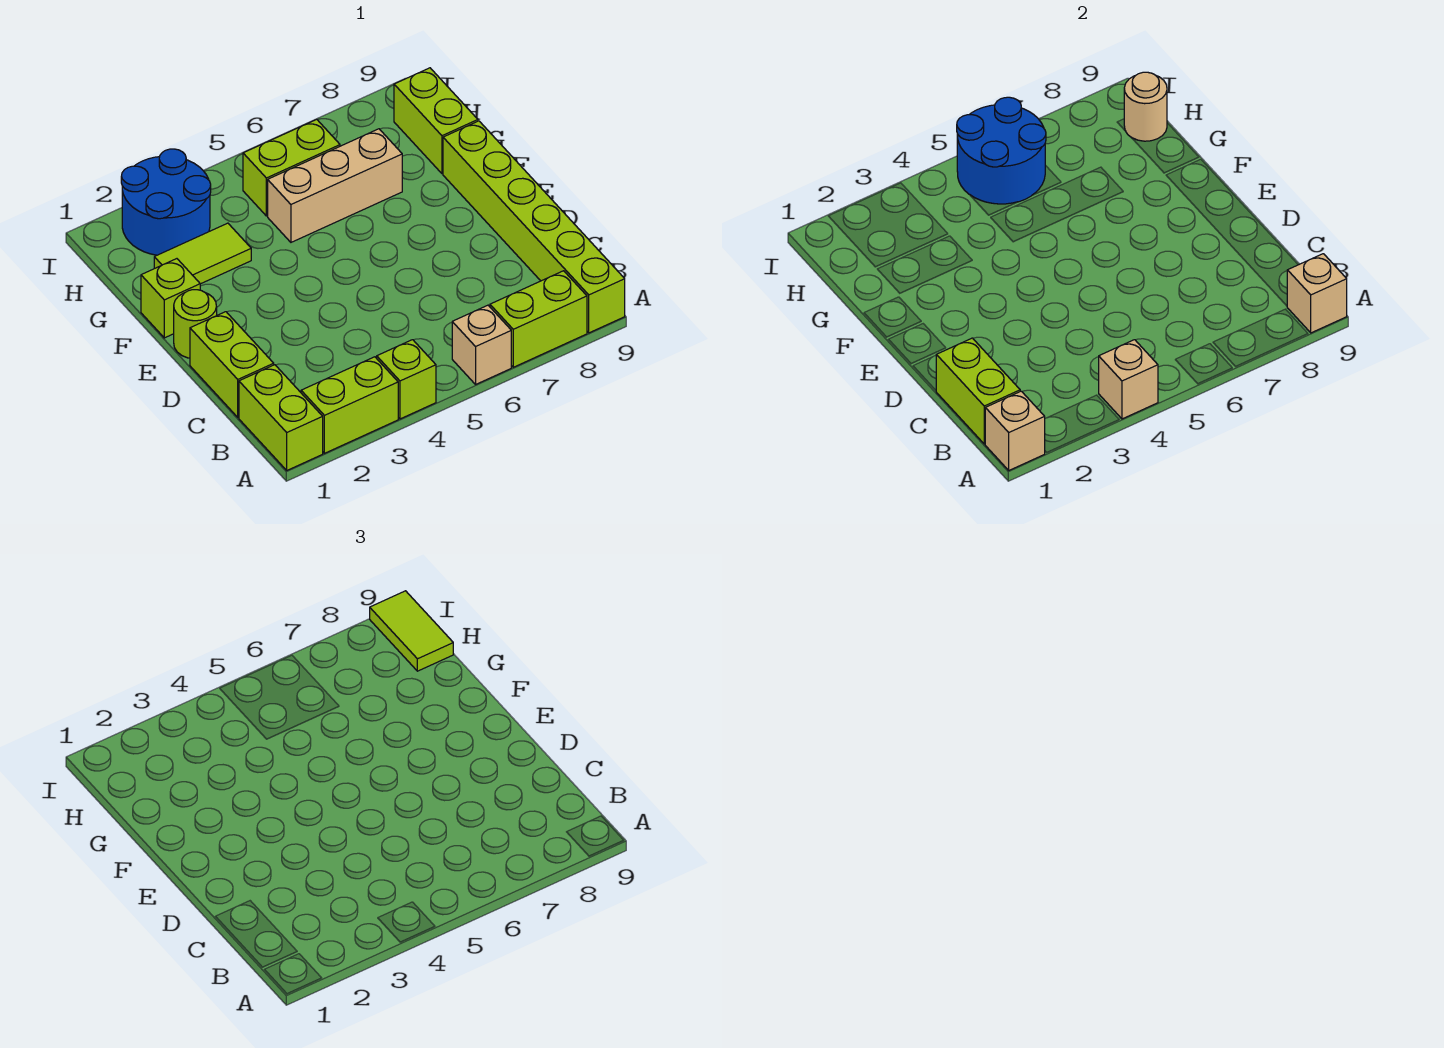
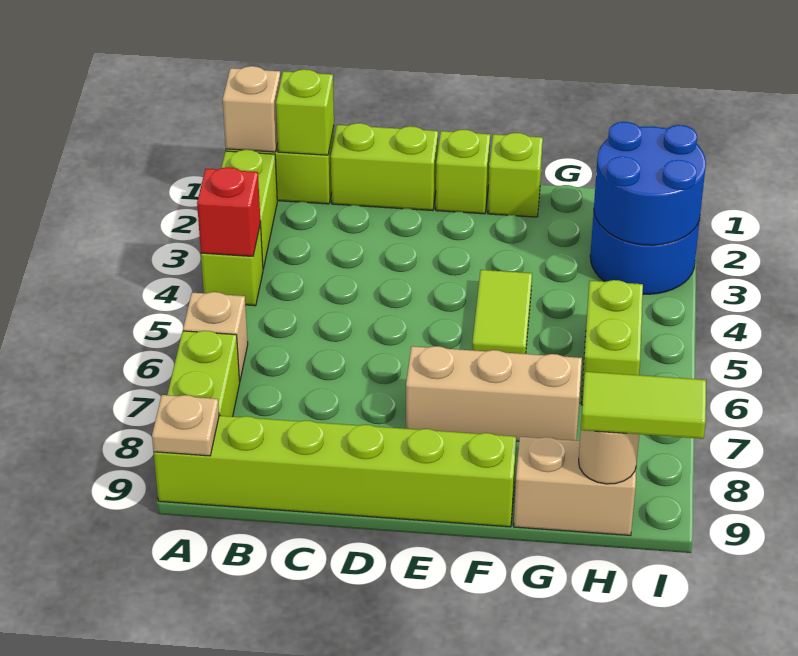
tan 1x1 brick [1099,340,1158,419] -> red 1x1 brick [197,167,260,256]
tan 1x1 brick [1287,254,1347,333] -> tan 1x1 plate [152,395,219,456]
lime 1x2 brick [936,338,1020,444] -> lime 1x1 brick [276,69,334,155]
lime 1x1 round brick [174,290,217,358] -> lime 1x1 brick [436,130,490,214]
lime 1x2 tile [154,223,251,284] -> lime 1x2 tile moved to [472,270,532,354]
tan 1x3 brick [268,129,402,242] -> tan 1x3 brick turned to [406,346,582,441]
lime 1x2 brick [394,68,478,174] -> tan 1x2 brick [514,437,636,536]
blue 2x2 round brick [957,97,1046,204] -> blue 2x2 round brick moved to [594,122,706,245]

